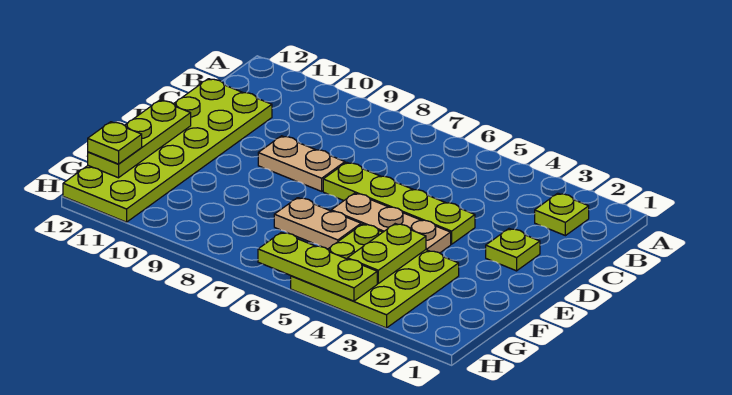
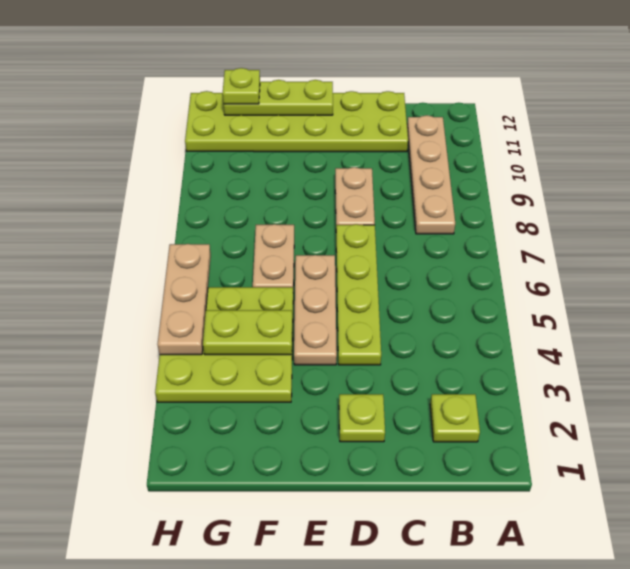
none -> tan 1x4 plate [407,115,455,234]
lime 1x3 plate [258,232,377,301] -> tan 1x3 plate [158,244,211,355]

